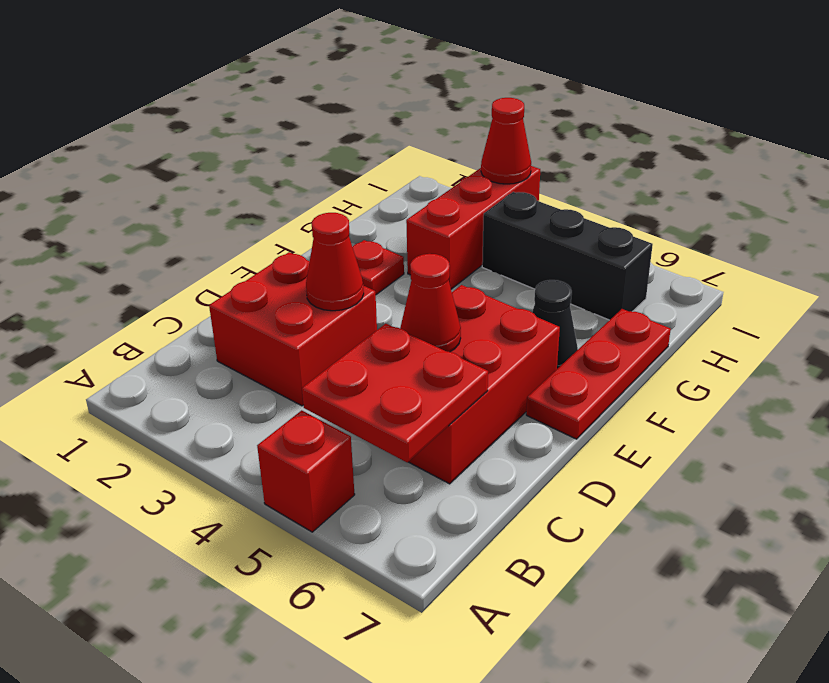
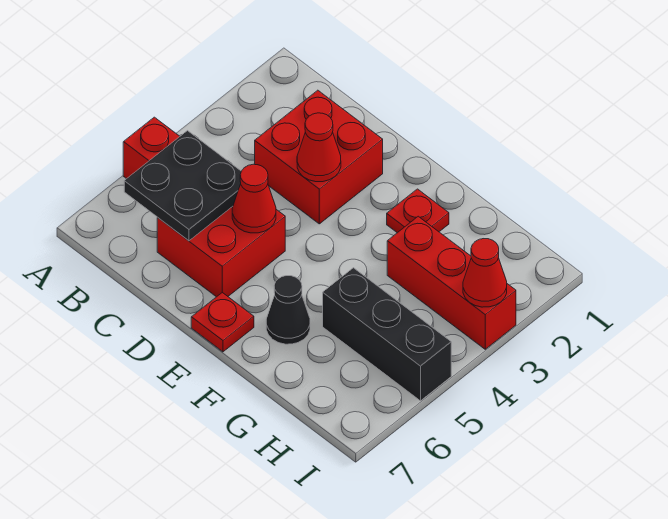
red 2x2 plate [302,324,488,462] -> black 2x2 plate [124,131,241,241]
red 2x3 brick [409,285,560,484] -> red 2x2 brick [157,206,285,297]
red 1x3 plate [526,309,671,439] -> red 1x1 plate [191,293,254,352]
black 1x3 brick [482,192,653,320] -> black 1x3 brick turned to [323,268,451,401]

